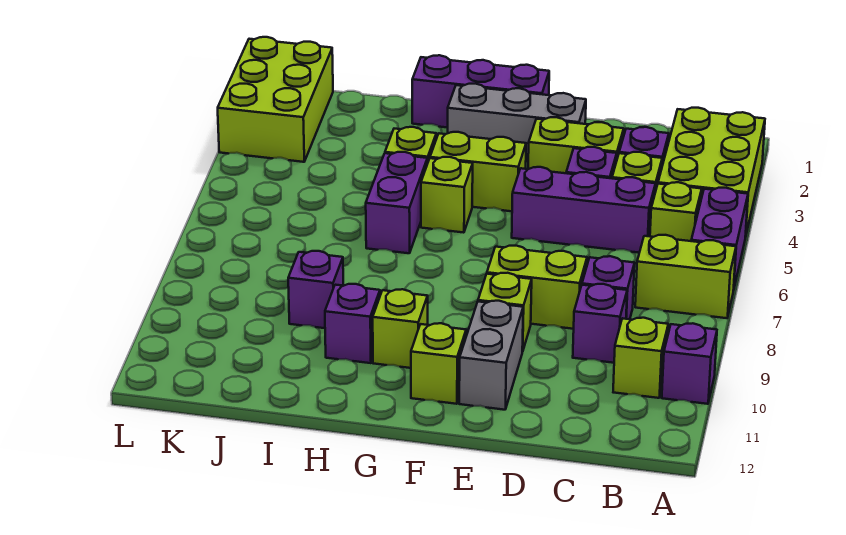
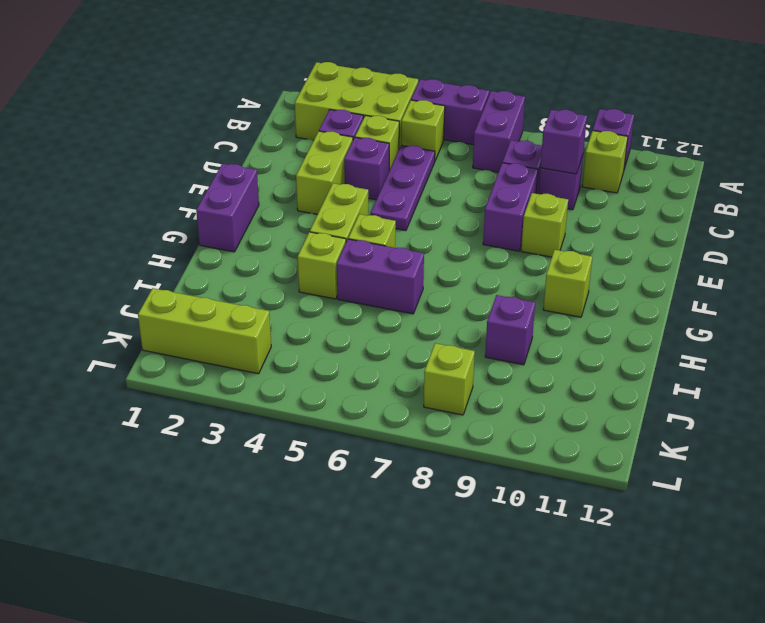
lime 1x2 brick [635,235,736,318] -> purple 1x2 brick [473,91,525,172]
purple 1x3 brick [512,167,656,253] -> purple 1x3 plate [371,145,435,231]
lime 1x2 brick [487,246,587,329] -> purple 1x2 brick [483,163,538,251]
grey 1x3 brick [448,84,586,161] -> none
grey 1x2 brick [459,301,523,410] -> none
purple 1x3 brick [412,55,549,128] -> purple 1x2 brick [196,164,259,252]
lime 1x1 brick [411,323,466,404] -> lime 1x1 brick moved to [424,343,475,415]
purple 1x1 brick [325,284,380,363] -> purple 1x1 brick moved to [540,110,587,174]
lime 2x3 brick [218,37,333,162] -> lime 1x3 brick [138,288,271,374]

